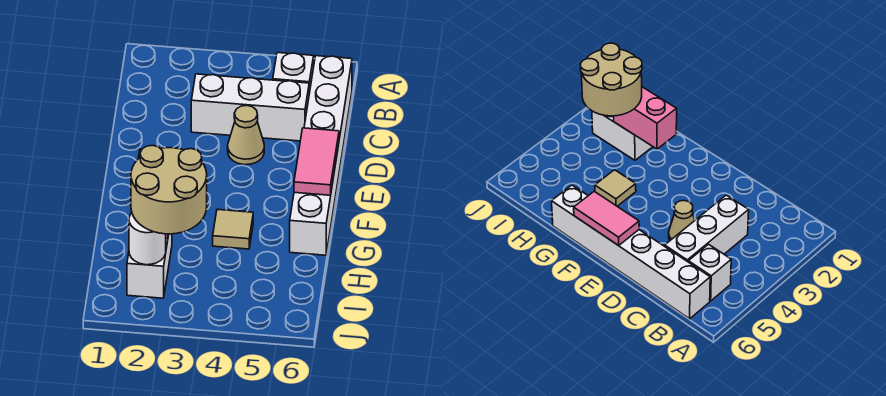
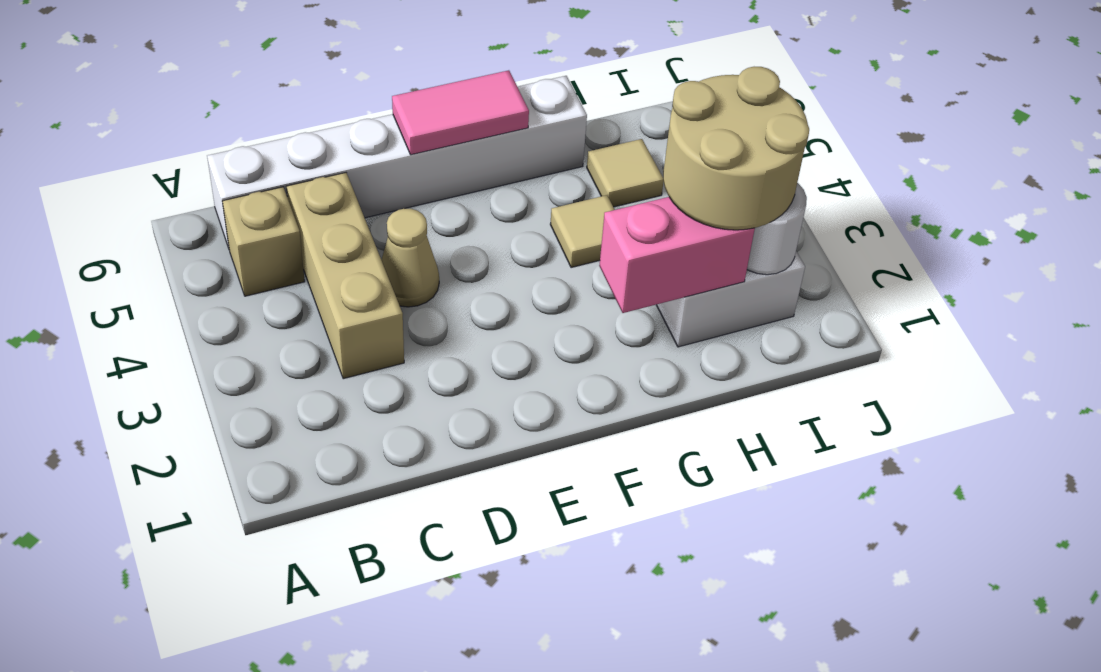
white 1x1 brick [273,53,314,93] -> tan 1x1 brick [223,187,305,296]
white 1x3 brick [191,74,309,141] -> tan 1x3 brick [286,173,404,379]
none -> tan 1x1 tile [587,139,664,207]

